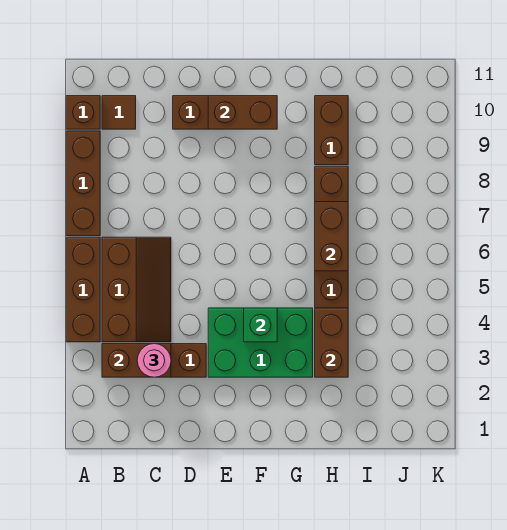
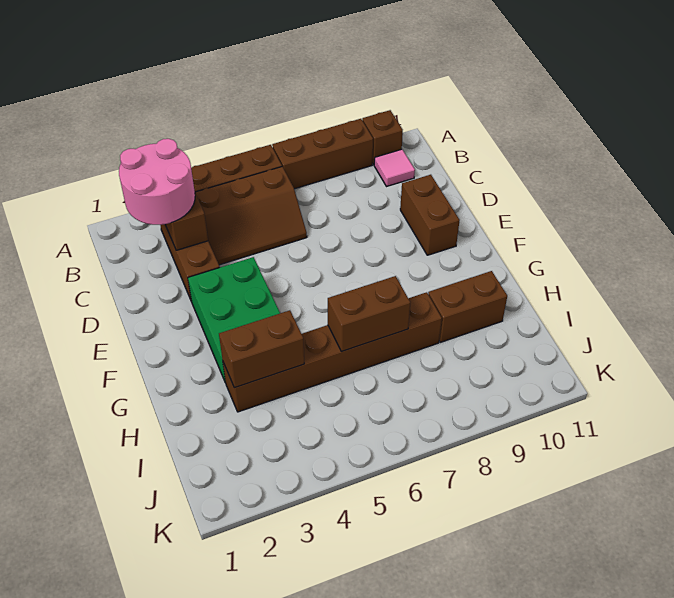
brown 1x1 tile [102,96,136,129] -> pink 1x1 tile [374,149,415,187]
pink 1x1 round brick [137,344,171,377] -> pink 2x2 round brick [119,139,195,225]
brown 1x2 brick [208,96,277,129] -> none
green 1x1 brick [244,308,277,342] -> none

